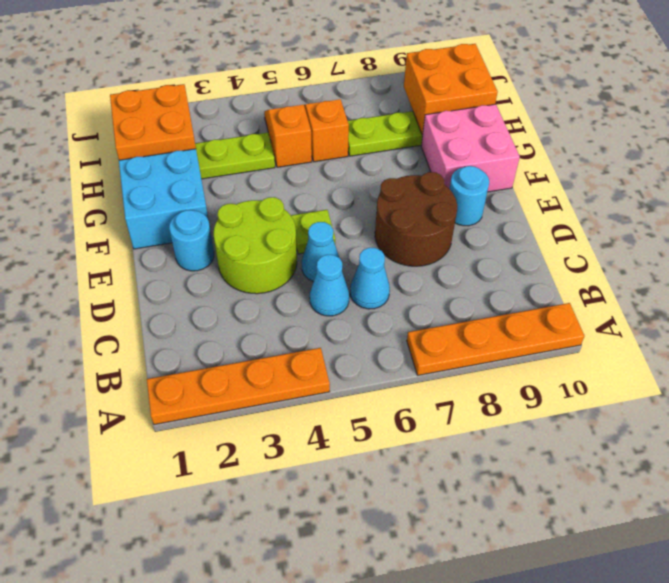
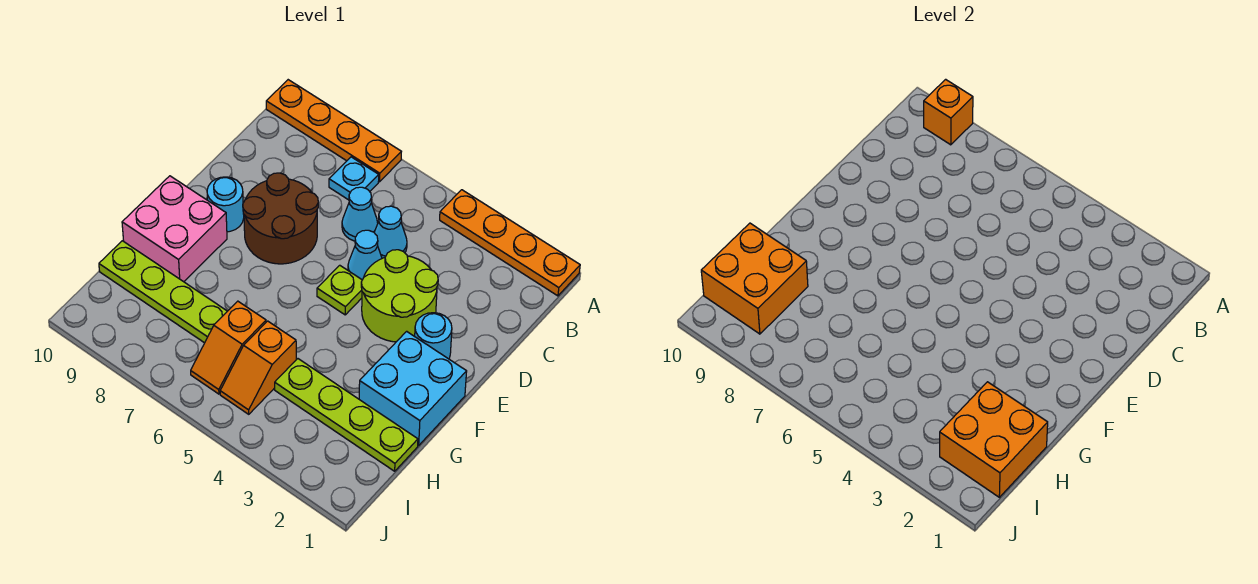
none -> orange 1x1 brick [924,79,973,145]
none -> cyan 1x1 plate [329,157,379,200]

